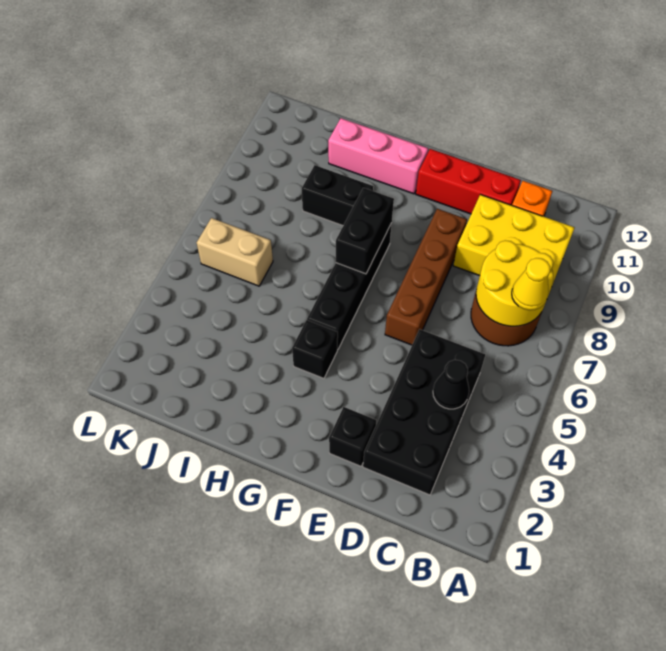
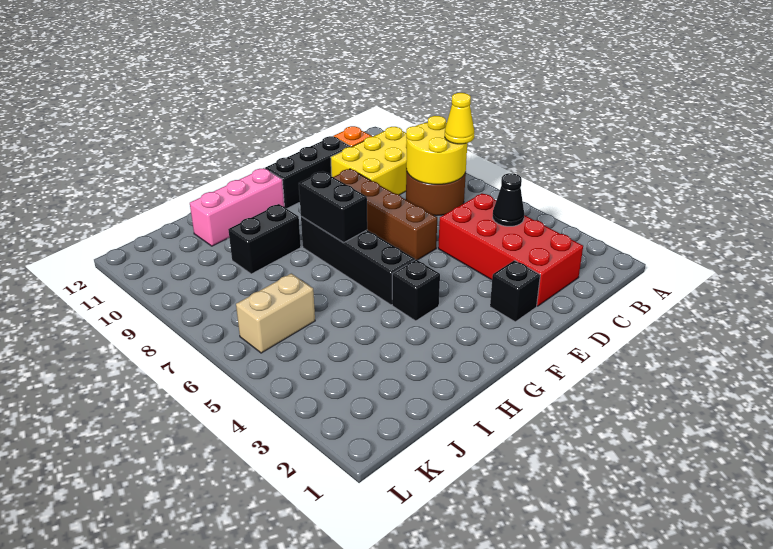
black 2x4 brick [363,329,485,495] -> red 2x4 brick [438,193,583,306]
red 1x3 brick [416,149,521,214] -> black 1x3 brick [265,136,350,209]

